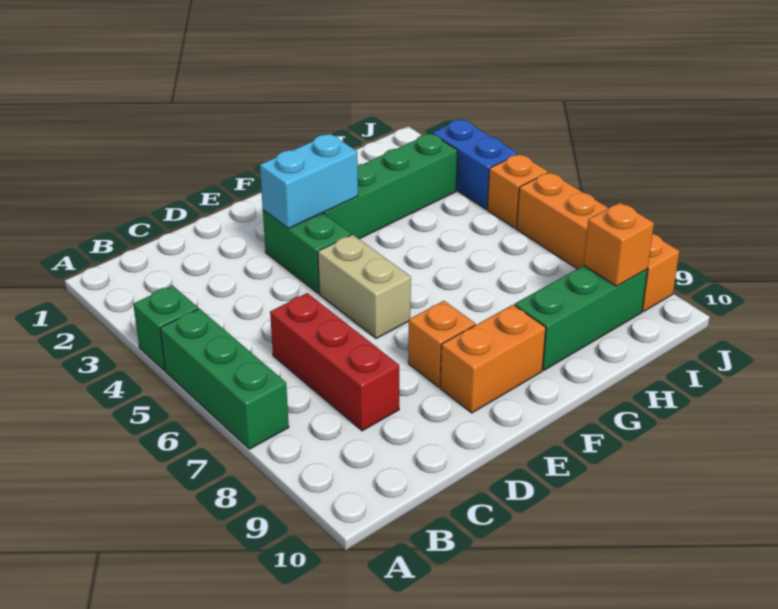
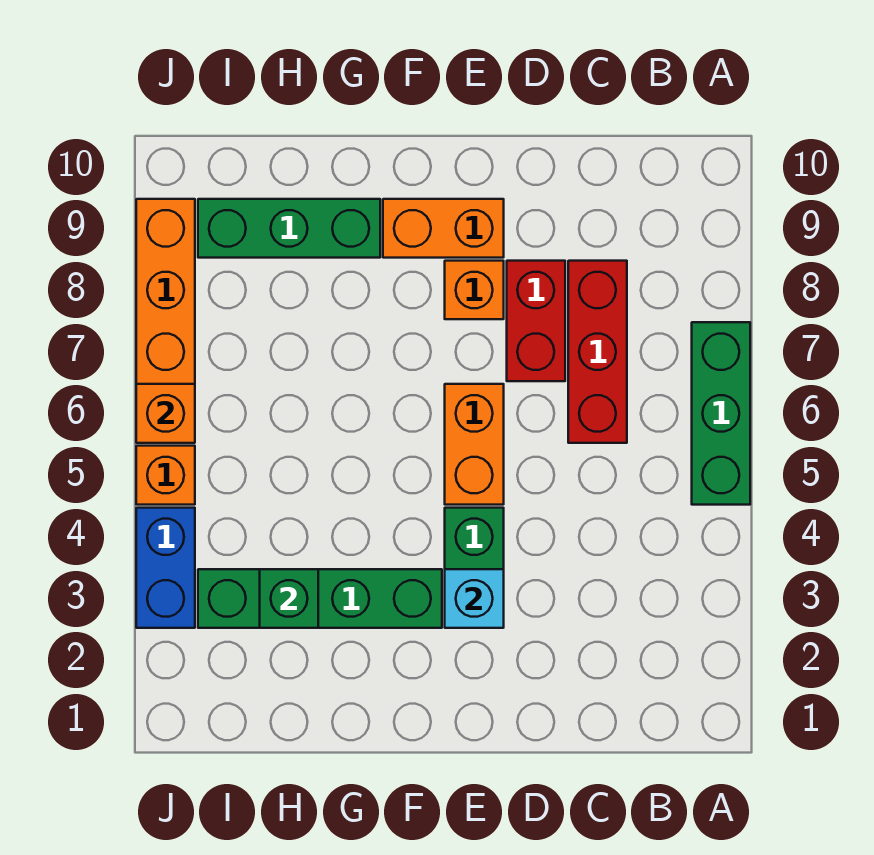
green 1x1 brick [133,285,198,371] -> green 1x1 brick moved to [260,569,318,628]
none -> red 1x2 brick [507,261,565,381]
cyan 1x2 brick [260,134,358,229] -> cyan 1x1 brick [445,569,504,628]
tan 1x2 brick [318,235,411,339] -> orange 1x2 brick [445,384,504,505]
orange 1x1 brick [584,203,654,286] -> orange 1x1 brick moved to [136,384,195,443]

